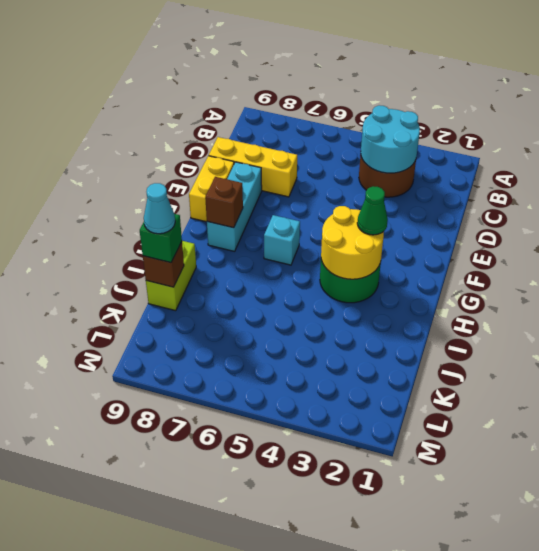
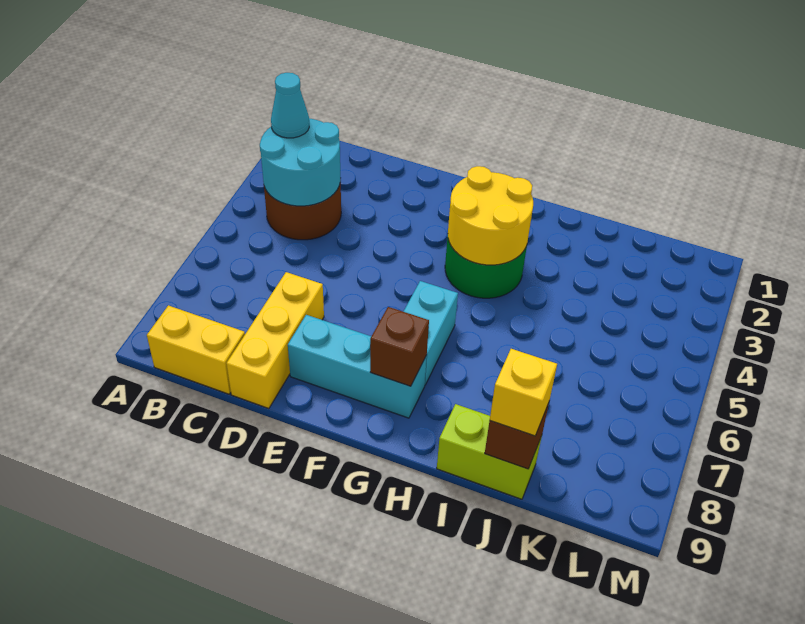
yellow 1x2 brick [189,156,234,222] -> yellow 1x2 brick moved to [147,305,245,394]
green 1x1 cone [357,186,388,235] -> none
cyan 1x1 brick [264,215,300,265] -> cyan 1x2 brick [403,281,458,385]
green 1x1 brick [140,214,182,263] -> yellow 1x1 brick [490,349,557,436]
cyan 1x1 cone [144,183,175,234] -> cyan 1x1 cone moved to [271,73,309,138]

